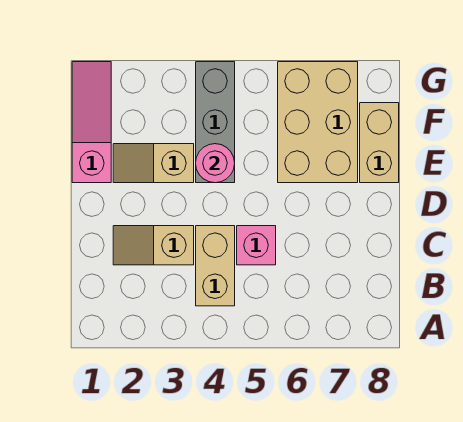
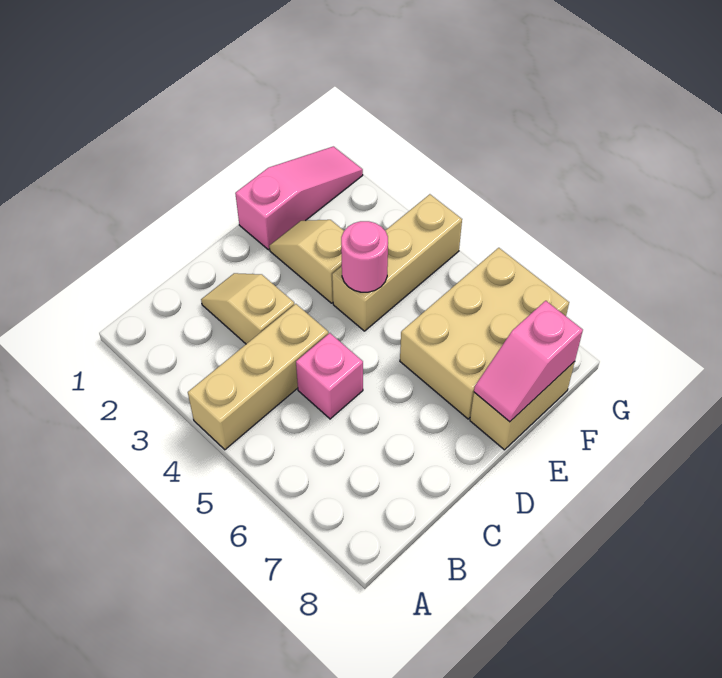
tan 1x2 brick [196,226,235,306] -> tan 1x3 brick [188,304,328,450]
grey 1x3 brick [196,62,235,183] -> tan 1x3 brick [332,194,462,331]
none -> pink 1x2 slope [474,301,583,422]

